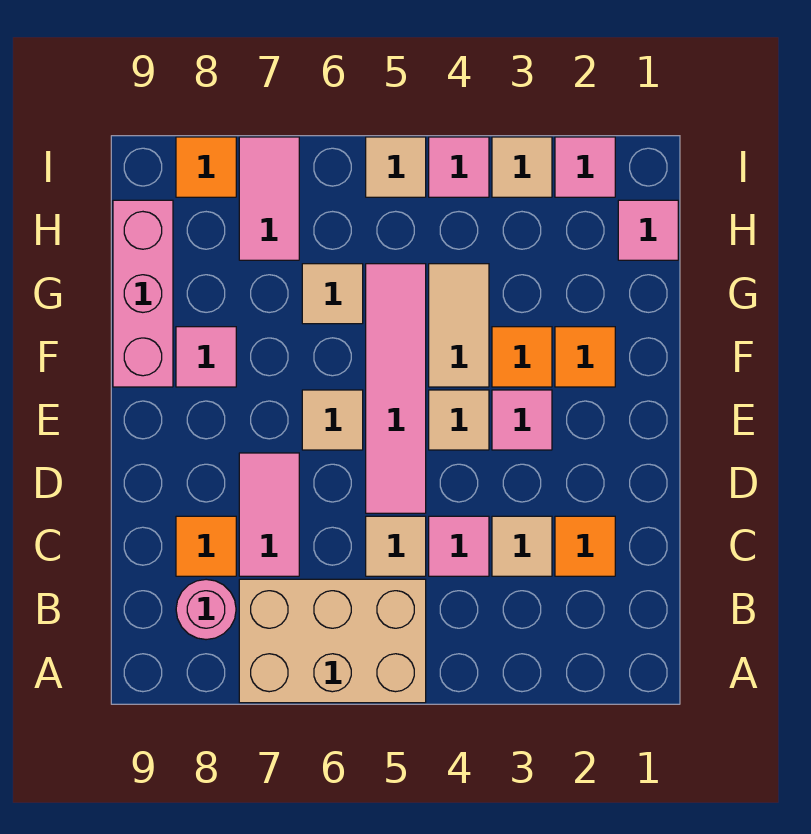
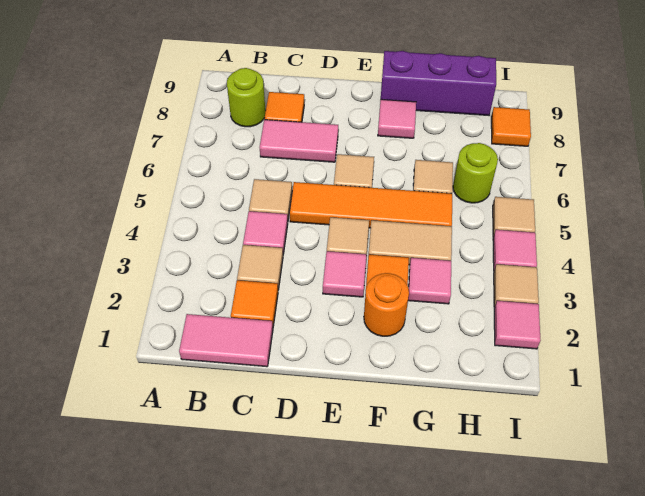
tan 2x3 brick [239,579,426,703] -> none
pink 1x1 round brick [176,579,236,640] -> lime 1x1 round brick [227,68,266,127]
pink 1x4 tile [366,264,426,513] -> orange 1x4 tile [289,182,452,228]
orange 1x1 tile [555,327,615,387] -> orange 1x1 round brick [364,273,409,336]
pink 1x3 brick [113,200,173,387] -> purple 1x3 brick [381,51,496,115]
pink 1x1 tile [618,200,678,260] -> pink 1x1 tile moved to [408,258,451,304]
none -> lime 1x1 round brick [453,143,498,203]
pink 1x2 tile [239,137,299,260] -> pink 1x2 tile moved to [179,314,273,367]

